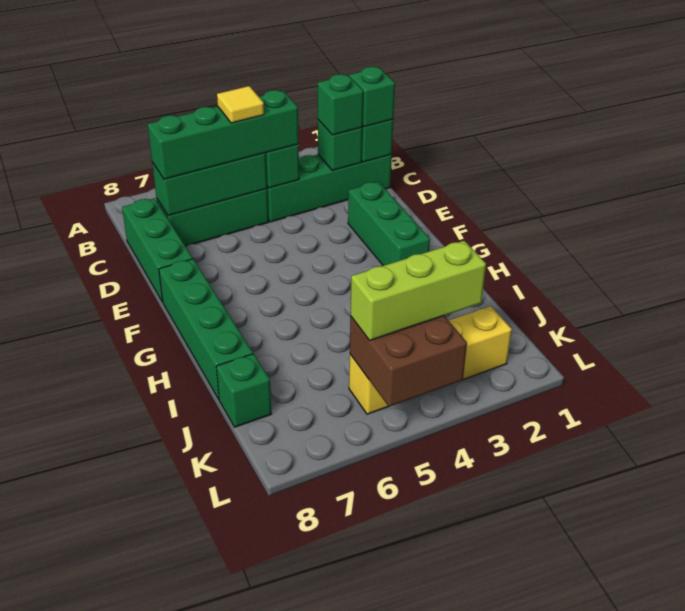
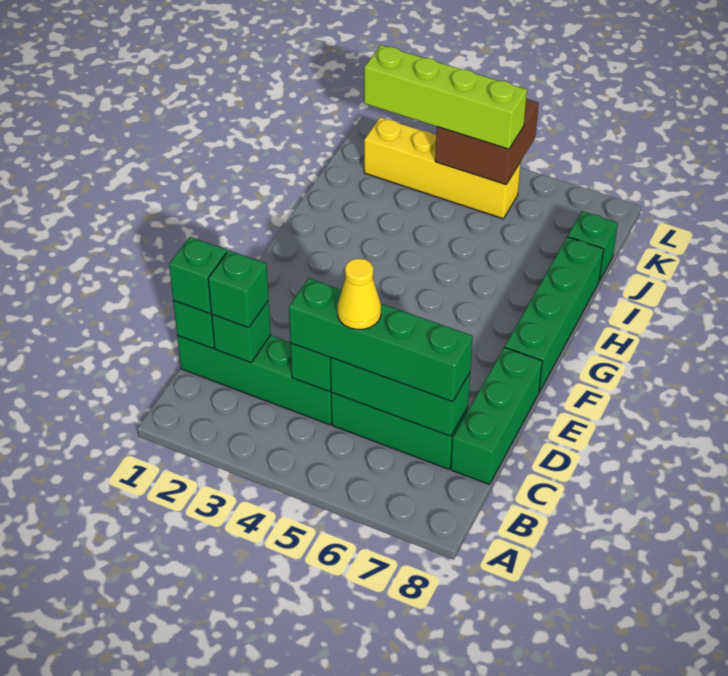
yellow 1x1 tile [217,86,264,123] -> yellow 1x1 cone [337,259,381,329]
green 1x3 brick [348,182,430,266] -> none
lime 1x3 brick [350,241,486,341] -> lime 1x4 brick [364,45,527,149]

